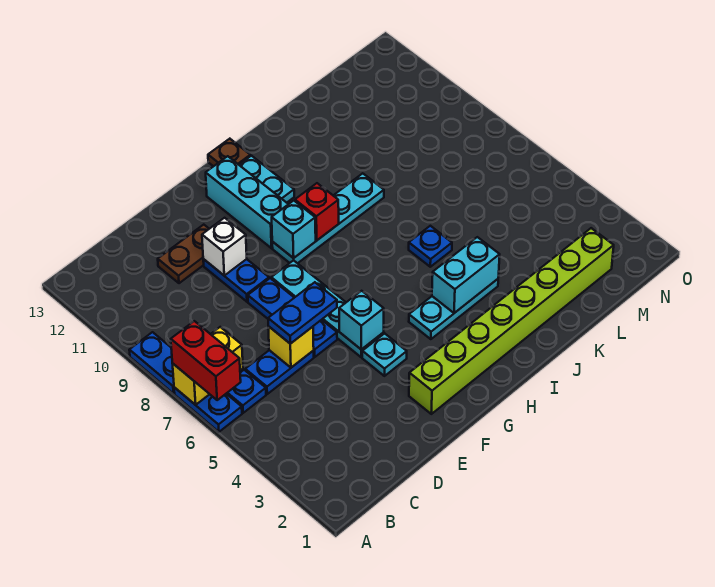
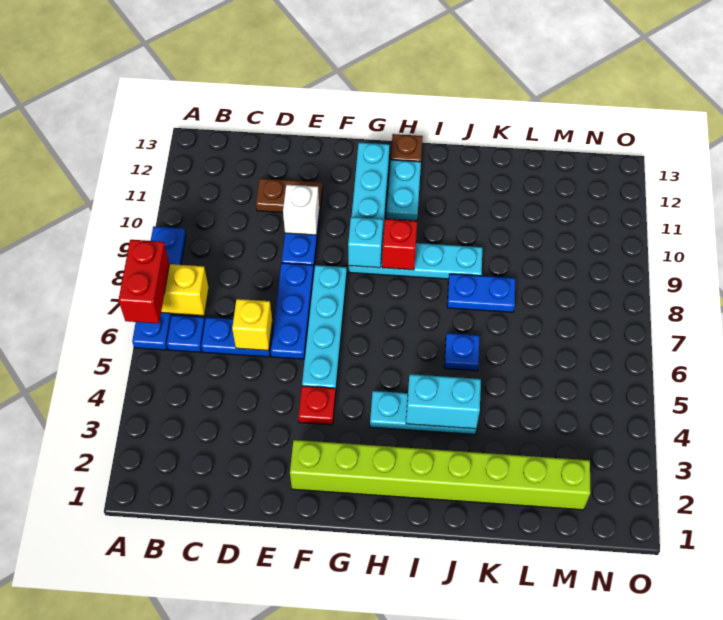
blue 1x2 plate [268,282,337,344] -> blue 1x2 plate moved to [447,274,515,312]
cyan 1x1 plate [362,333,407,376] -> red 1x1 plate [299,386,336,425]
cyan 1x1 brick [339,291,384,350] -> none

